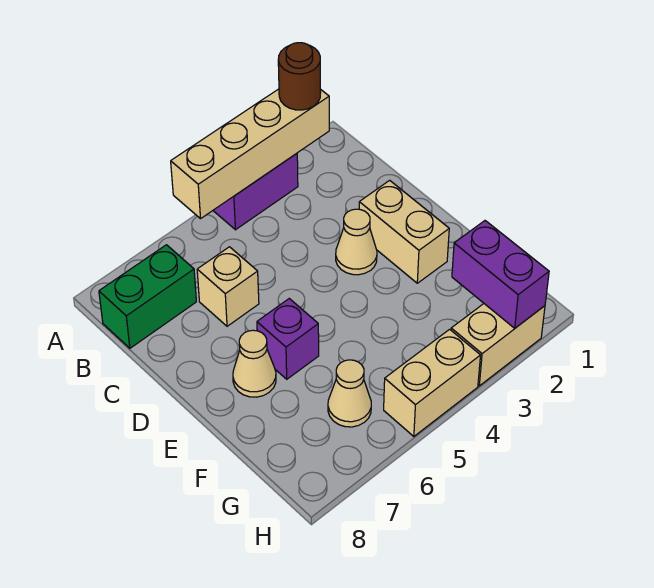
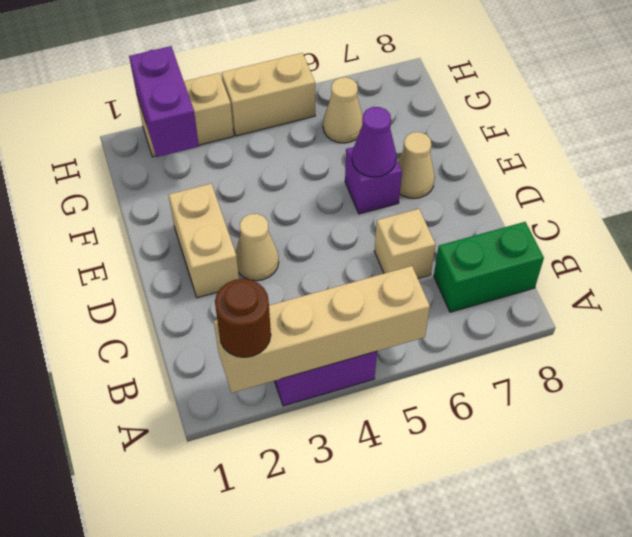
none -> purple 1x1 cone [352,107,396,177]

